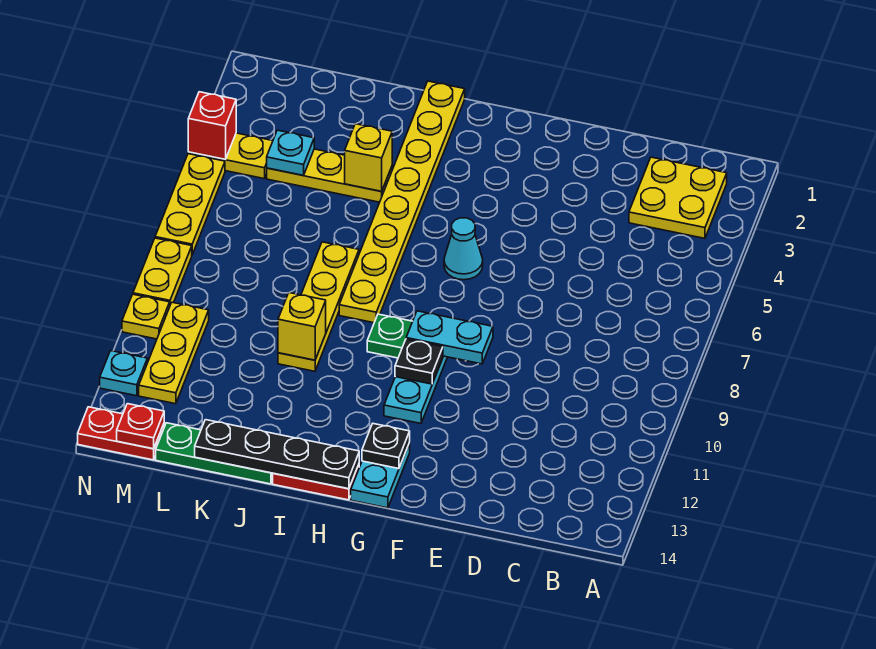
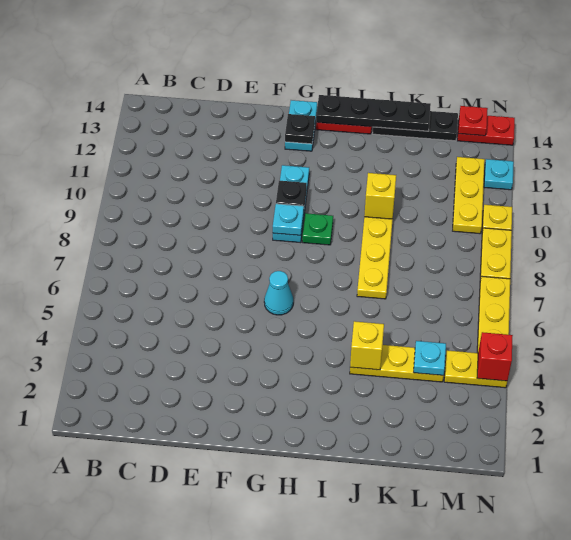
yellow 2x2 plate [629,157,727,238] -> none
cyan 1x2 plate [406,311,493,364] -> cyan 1x1 plate [273,204,304,235]
yellow 1x8 plate [339,81,465,323] -> none
green 1x3 plate [156,423,273,484] -> black 1x3 plate [372,111,458,141]

